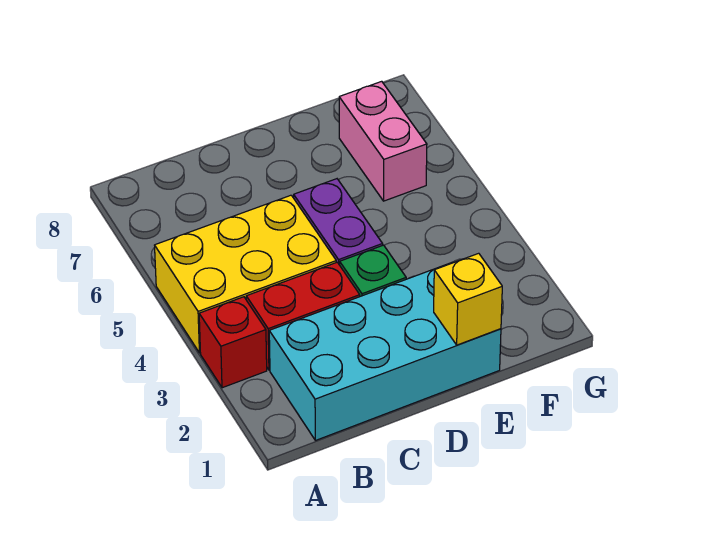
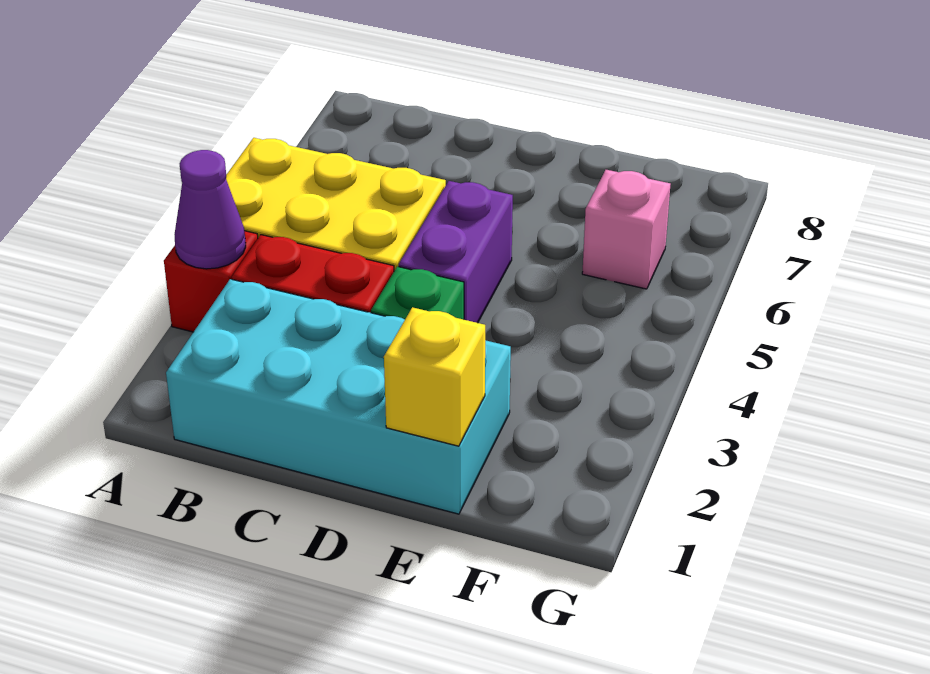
none -> purple 1x1 cone [174,150,246,269]
pink 1x2 brick [339,81,427,201] -> pink 1x1 brick [582,170,671,289]

